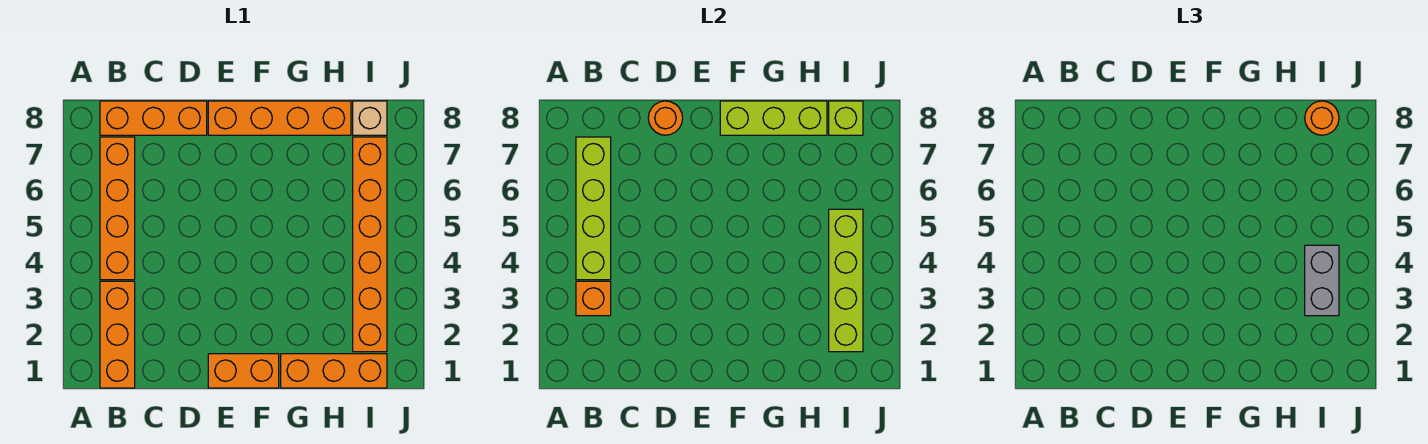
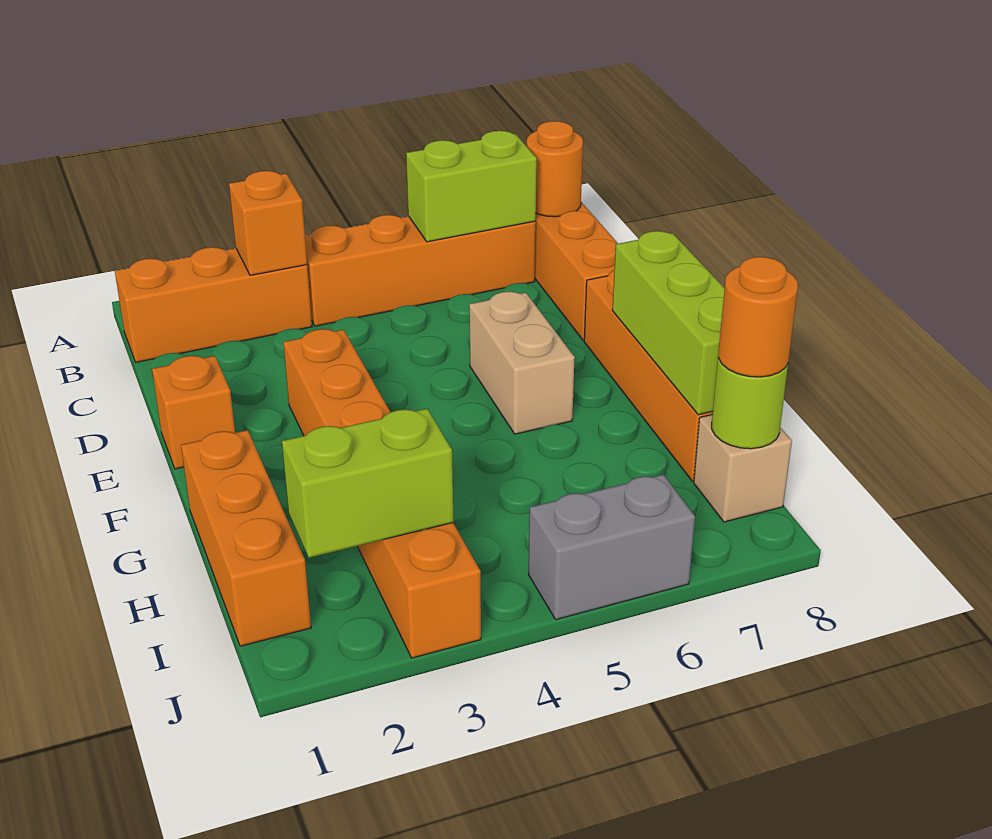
lime 1x4 brick [576,137,611,280] -> lime 1x2 brick [406,131,537,242]
orange 1x1 round brick [648,101,683,135] -> orange 1x1 round brick moved to [527,121,583,217]
orange 1x2 brick [208,354,279,388] -> orange 1x1 brick [152,356,235,469]
none -> tan 1x2 brick [469,292,575,434]
orange 1x6 brick [353,137,387,352] -> orange 1x6 brick turned to [283,329,481,658]
lime 1x4 brick [829,209,863,352] -> lime 1x2 brick [282,409,454,558]
grey 1x2 brick [1305,245,1339,316] -> grey 1x2 brick moved to [529,475,695,620]
lime 1x1 brick [829,101,863,135] -> lime 1x1 round brick [712,353,788,449]

